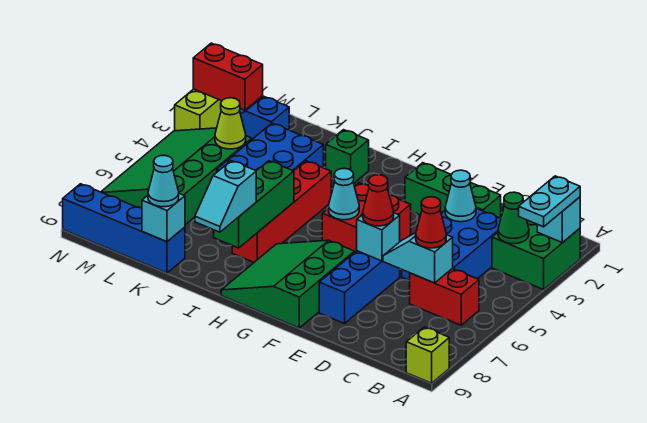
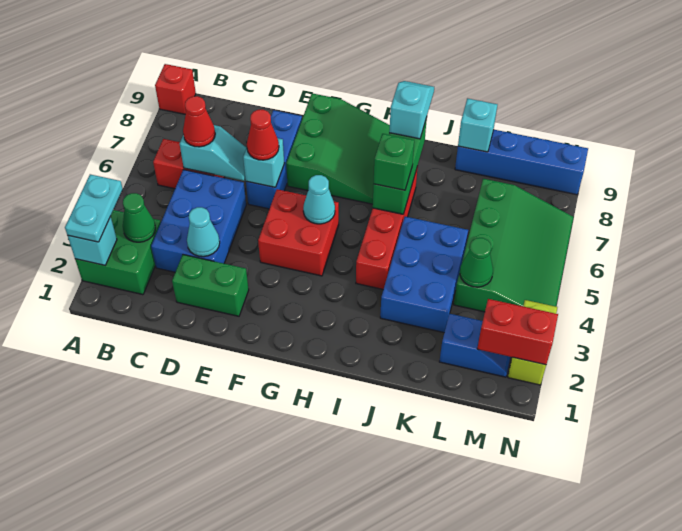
lime 1x1 brick [406,327,449,383] -> red 1x1 brick [155,64,196,114]
green 1x3 brick [405,163,501,218] -> green 1x2 brick [172,255,249,316]
green 1x1 brick [326,130,369,183] -> green 1x1 brick moved to [374,134,414,190]
cyan 1x1 cone [148,155,179,207] -> none
lime 1x1 cone [215,98,246,149] -> green 1x1 cone [460,238,493,287]

